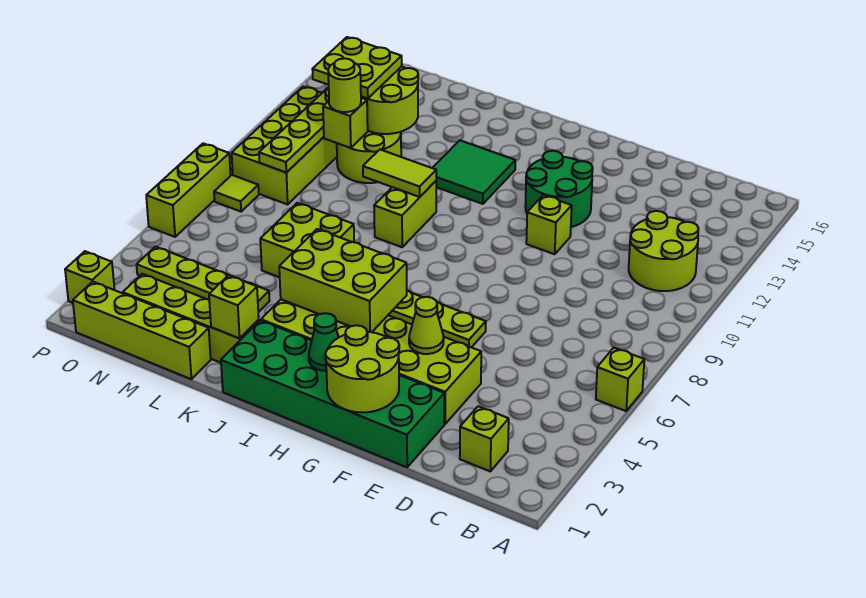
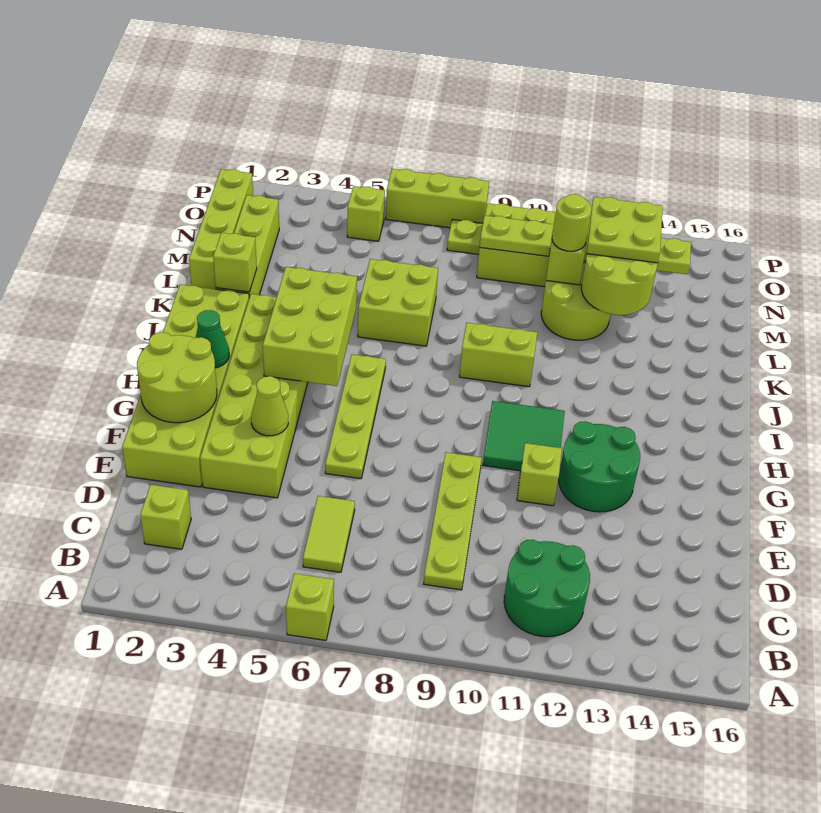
lime 2x2 round brick [629,211,698,291] -> green 2x2 round brick [504,539,590,637]
green 2x6 brick [221,320,444,467] -> lime 2x6 brick [122,284,249,487]
green 2x2 tile [433,140,515,204] -> green 2x2 tile moved to [483,401,565,471]
lime 1x2 tile [363,150,436,197] -> lime 1x2 tile moved to [303,496,355,572]
lime 1x4 plate [137,247,269,312] -> lime 1x4 plate moved to [424,452,482,590]
lime 1x1 tile [214,175,259,212] -> lime 1x1 plate [447,219,483,254]
lime 1x1 brick [65,251,115,303] -> lime 1x1 brick moved to [347,186,385,241]

